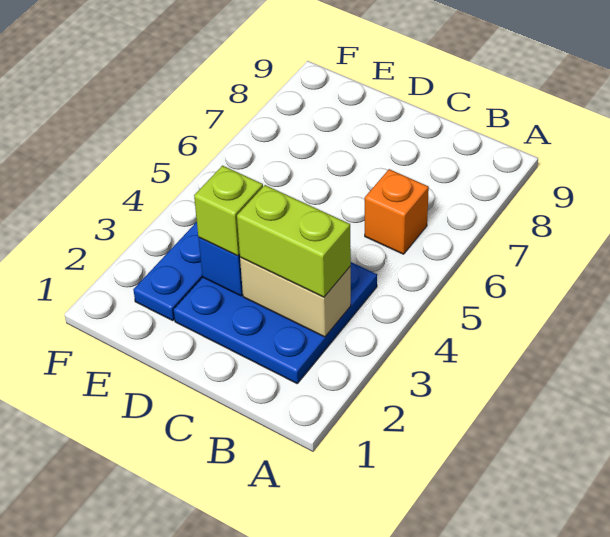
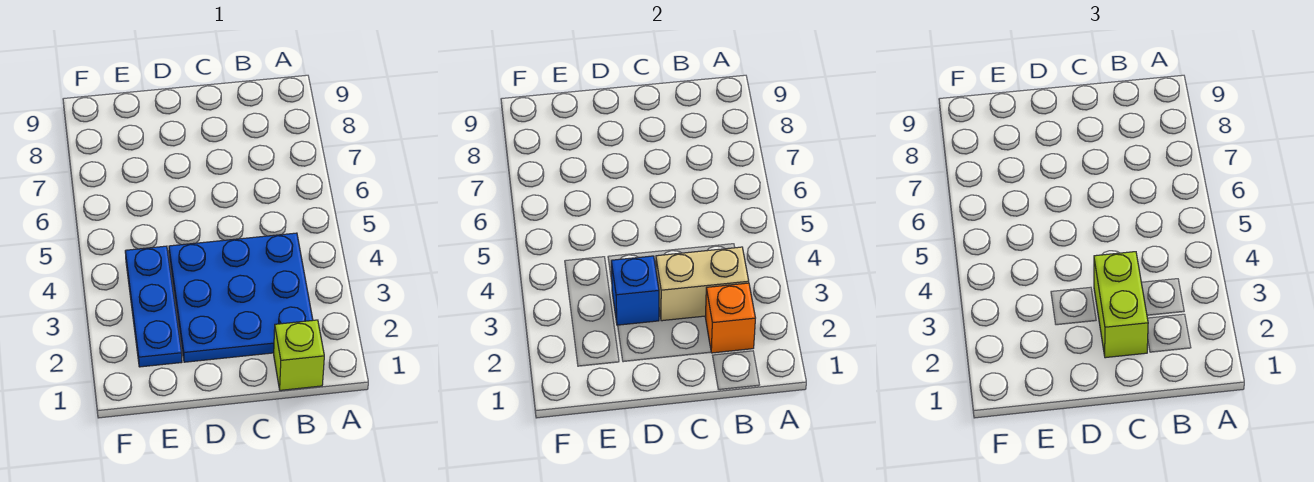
lime 1x2 brick [237,185,351,297] -> lime 1x2 brick turned to [1094,252,1148,358]
orange 1x1 brick [365,169,429,254] -> orange 1x1 brick moved to [705,283,755,353]
lime 1x1 brick [194,166,263,256] -> lime 1x1 brick moved to [274,320,324,390]

